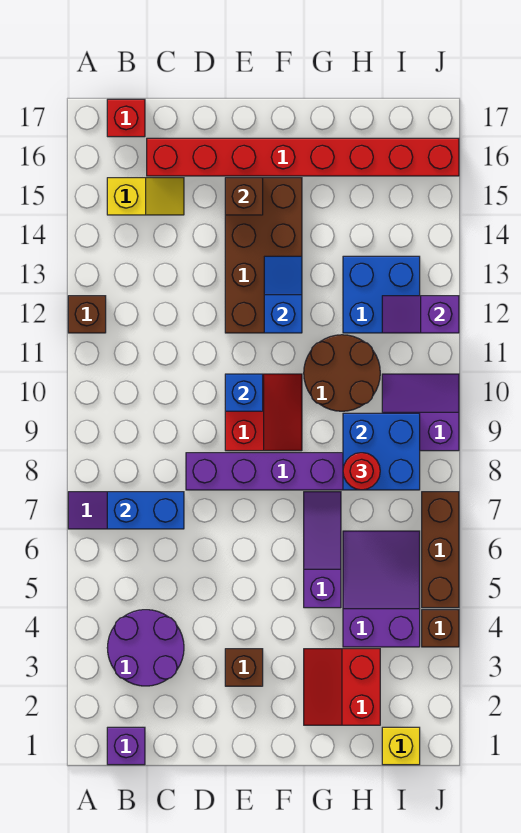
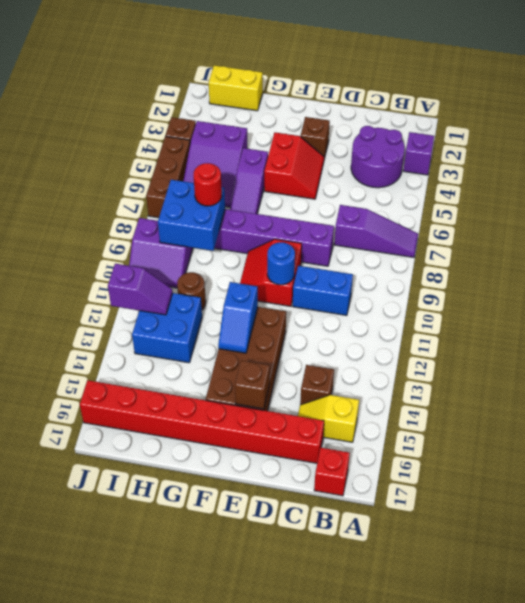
brown 1x1 brick [68,296,106,333] -> brown 1x1 brick moved to [300,365,334,405]
purple 1x1 brick [107,727,145,765] -> purple 1x1 brick moved to [403,132,434,175]
blue 1x2 brick [107,492,184,529] -> blue 1x2 brick moved to [293,266,353,315]
blue 1x1 brick [225,374,263,411] -> blue 1x1 round brick [267,242,295,285]
red 2x2 slope [304,649,380,725] -> red 2x2 slope moved to [264,132,324,199]
brown 2x2 round brick [304,335,380,411] -> brown 1x1 round brick [177,272,206,310]
yellow 1x1 brick [382,727,420,765] -> yellow 1x2 brick [209,65,263,111]

